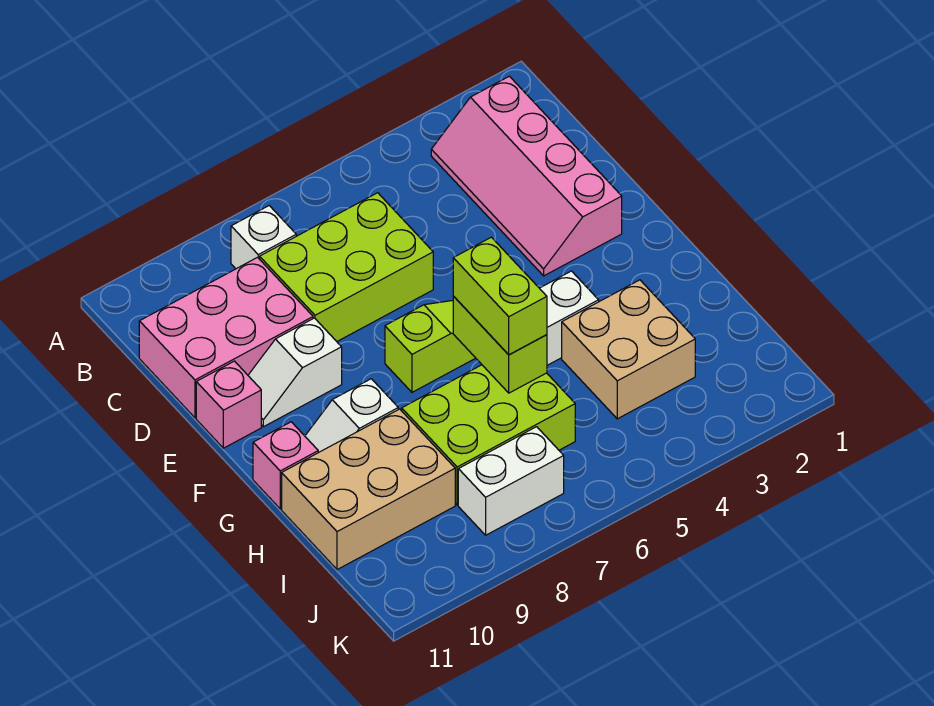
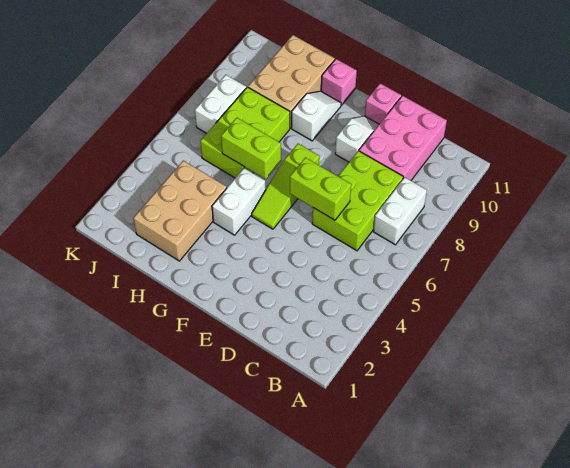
pink 2x4 slope [431,76,622,276] -> none
white 1x1 brick [231,206,296,269] -> white 1x2 brick [373,177,427,245]
lime 1x2 brick [453,237,547,355] -> lime 1x2 brick moved to [290,158,351,220]
tan 2x2 brick [562,280,695,419] -> tan 2x3 brick [134,161,227,261]

